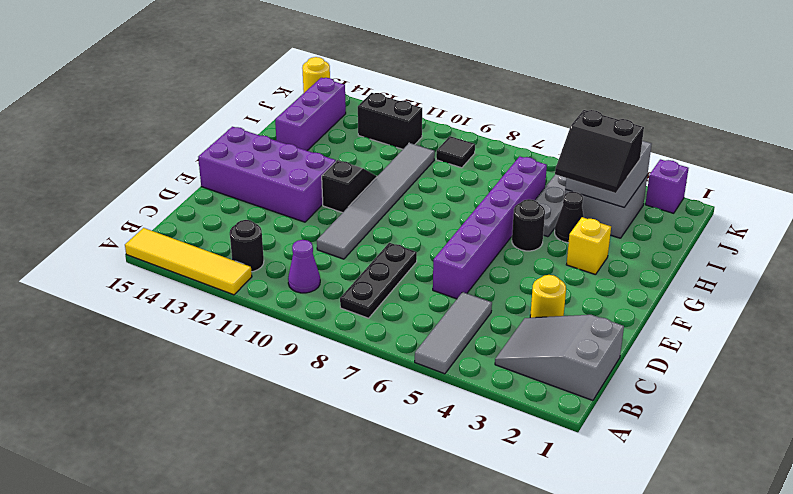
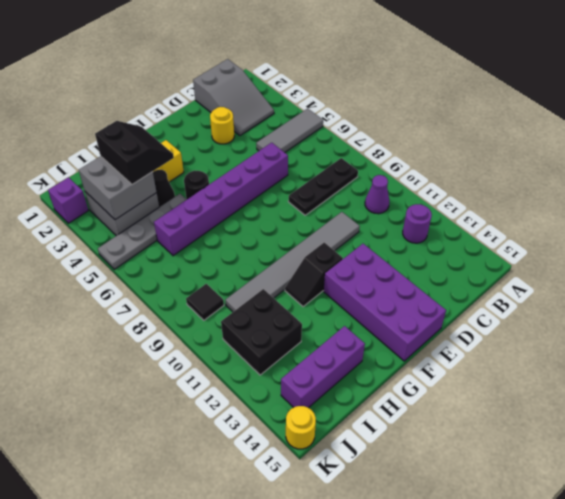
yellow 1x4 tile [125,228,252,295] -> none
black 1x1 round brick [230,220,264,272] -> purple 1x1 round brick [403,204,432,243]
black 1x2 brick [358,93,422,149] -> black 2x2 brick [221,289,302,375]

